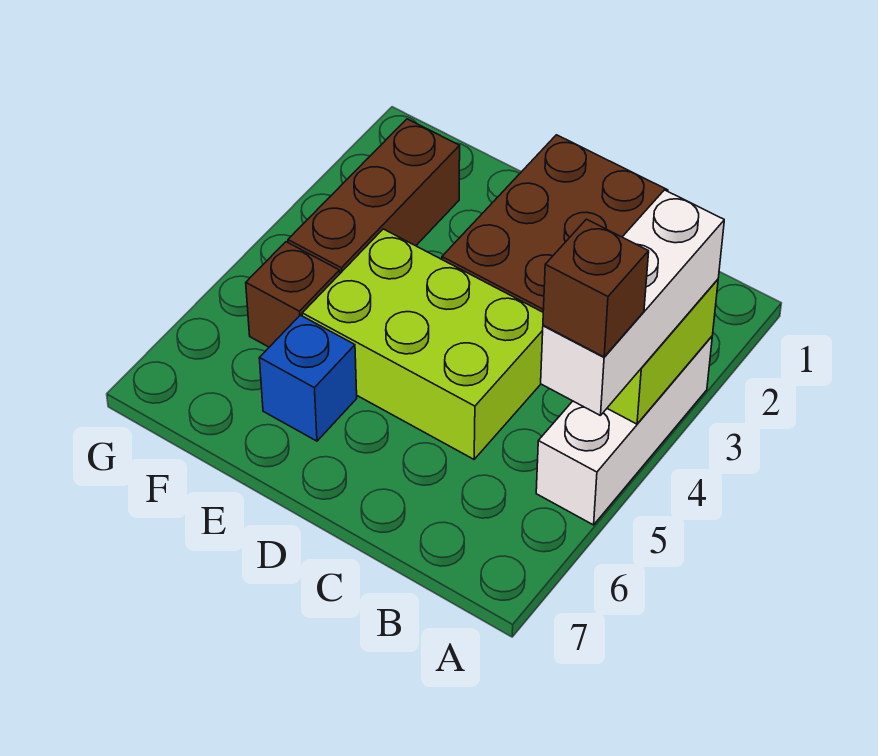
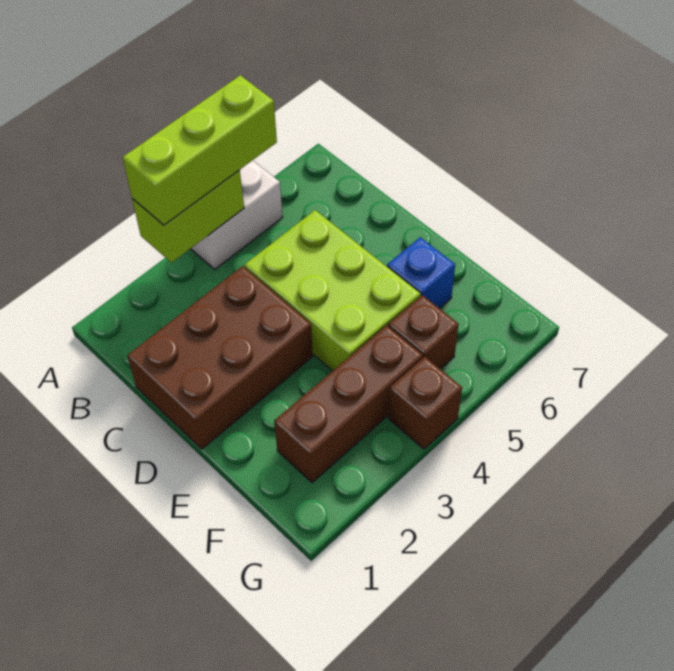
white 1x3 brick [536,336,712,525] -> white 1x2 brick [191,160,283,269]
white 1x3 brick [541,190,724,416] -> lime 1x3 brick [123,75,277,225]
brown 1x1 brick [543,219,649,357] -> brown 1x1 brick moved to [388,357,462,449]

